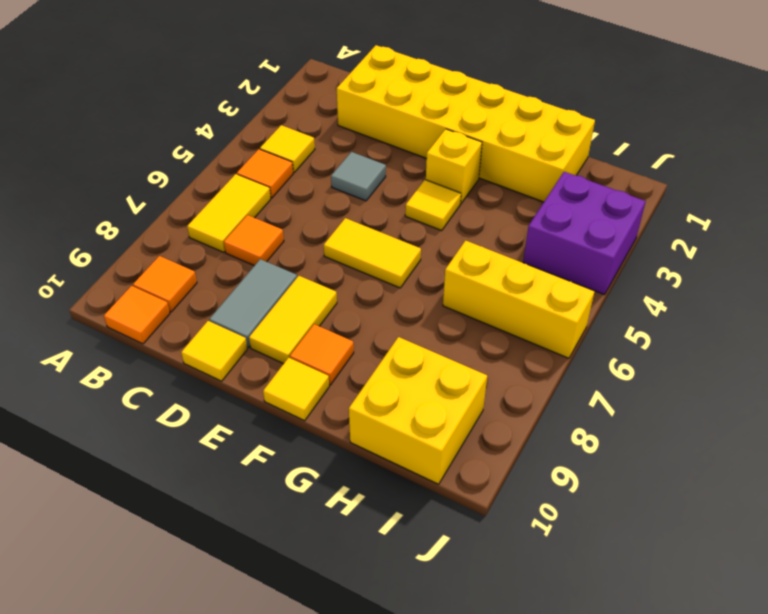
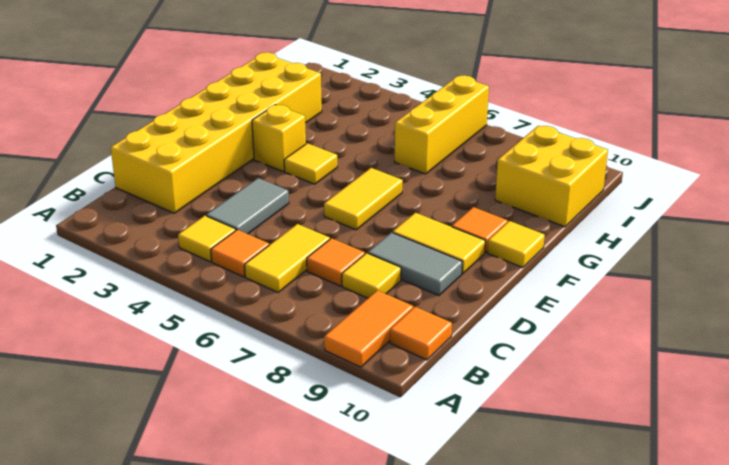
yellow 1x2 tile [187,174,271,252] -> yellow 1x2 tile turned to [245,224,330,292]
orange 1x1 tile [133,256,197,312] -> orange 1x2 tile [324,290,413,367]
grey 1x1 tile [331,152,386,201] -> grey 1x2 tile [206,178,289,234]
yellow 1x1 tile [181,321,247,381] -> yellow 1x1 tile moved to [342,253,401,298]
purple 2x2 brick [523,172,646,295] -> none

